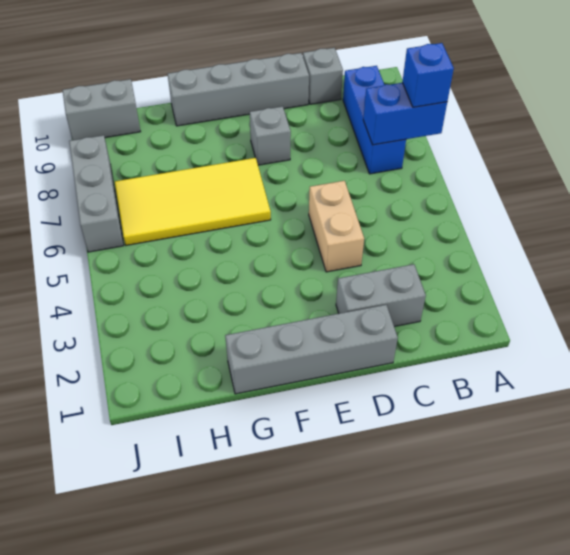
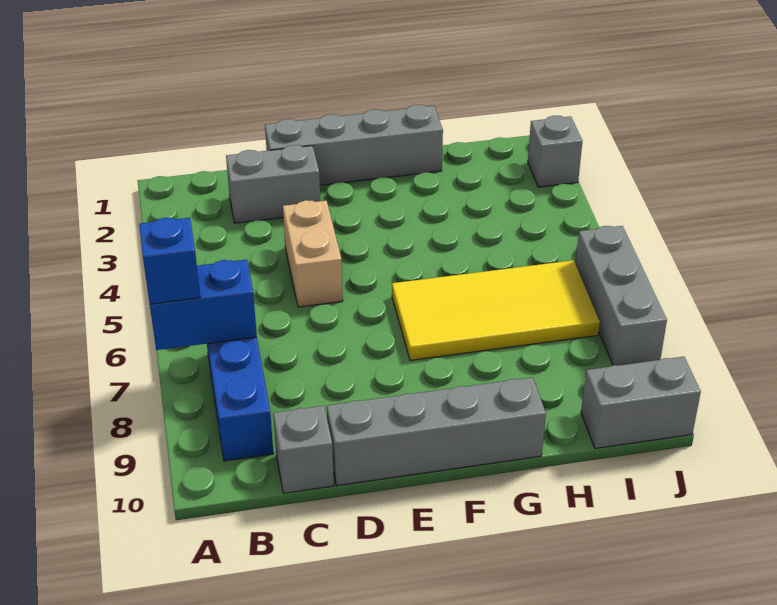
grey 1x1 brick [250,106,291,165] -> grey 1x1 brick moved to [528,116,582,187]

